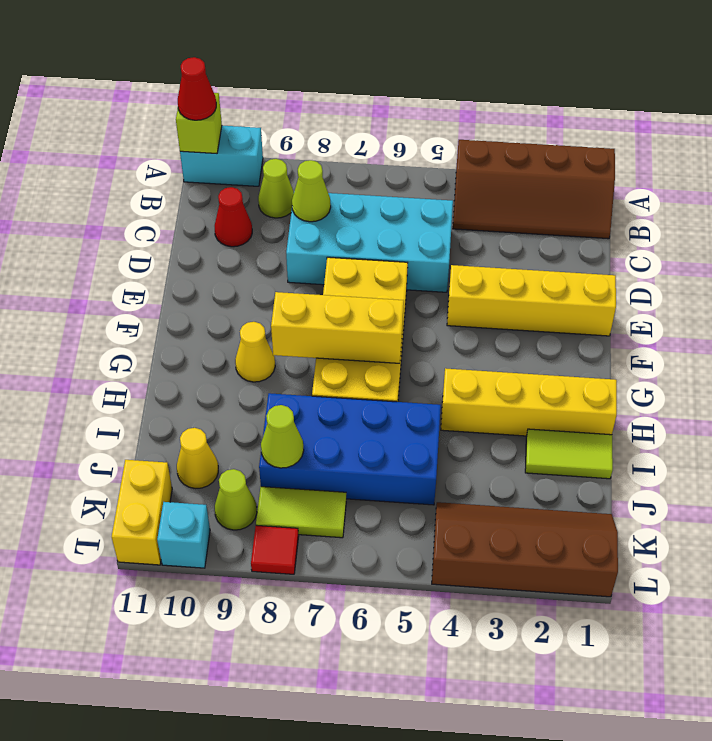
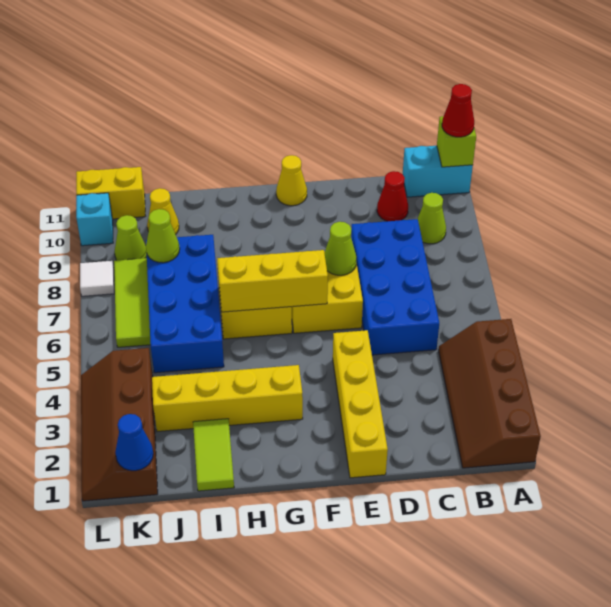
cyan 1x2 brick [180,126,263,186] -> cyan 1x2 brick turned to [403,146,473,197]
cyan 2x4 brick [286,193,453,292] -> blue 2x4 brick [351,219,439,355]
lime 1x1 cone [292,160,331,222] -> lime 1x1 cone moved to [324,222,357,275]
yellow 1x3 brick [271,292,404,363] -> yellow 1x3 brick turned to [217,250,328,312]
yellow 1x1 cone [235,322,275,382] -> yellow 1x1 cone moved to [276,155,307,206]
yellow 1x4 brick [441,368,617,436] -> yellow 1x4 brick turned to [152,365,303,432]
brown 2x4 slope [432,502,618,597] -> brown 2x4 slope turned to [81,348,158,501]
none -> blue 1x1 cone [115,414,153,471]
lime 1x2 tile [256,487,346,538] -> lime 1x3 tile [114,258,151,347]
red 1x1 tile [251,525,299,574] -> white 1x1 tile [80,261,114,296]

